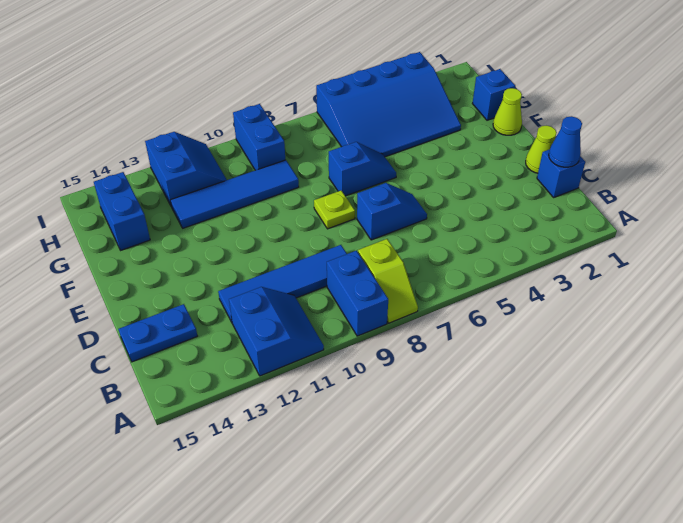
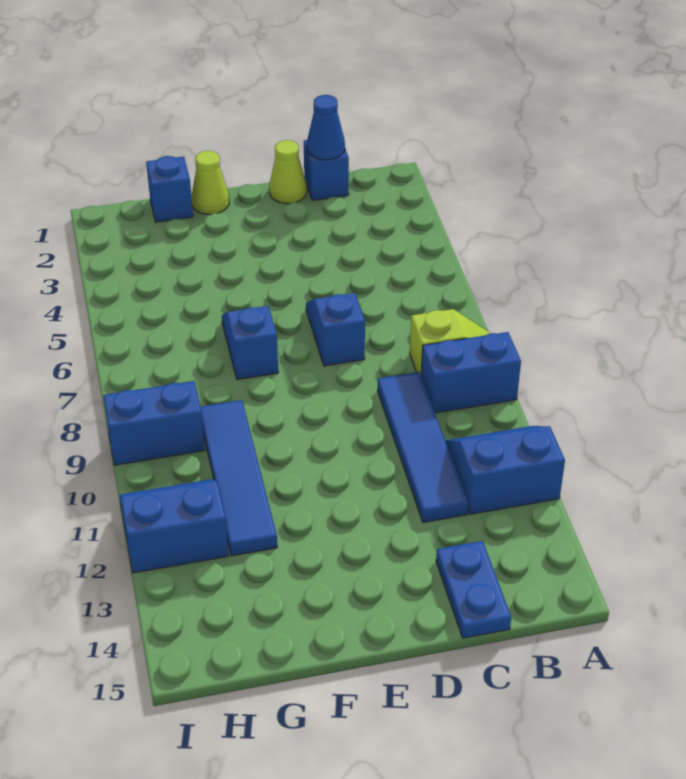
lime 1x1 plate [314,191,355,229] -> none
blue 3x4 slope [316,52,461,157] -> none
blue 1x2 brick [94,172,150,250] -> none

